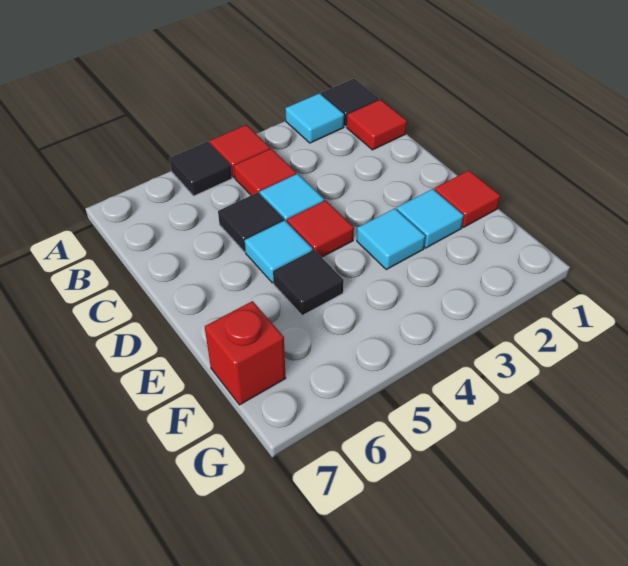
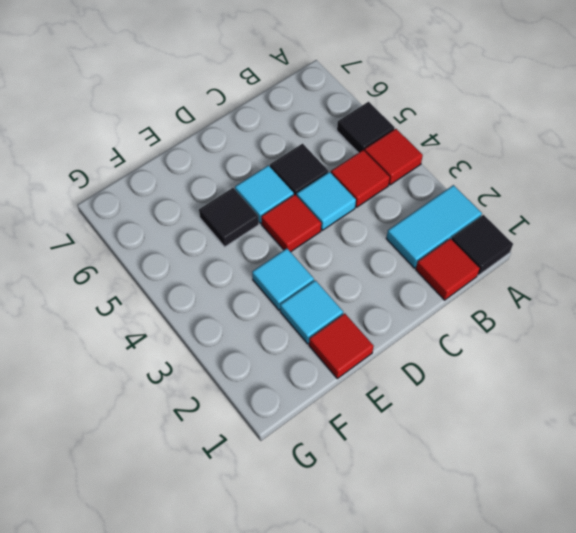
cyan 1x1 tile [286,93,344,143] -> cyan 1x2 tile [386,185,482,268]
red 1x1 brick [205,301,286,405] -> none

